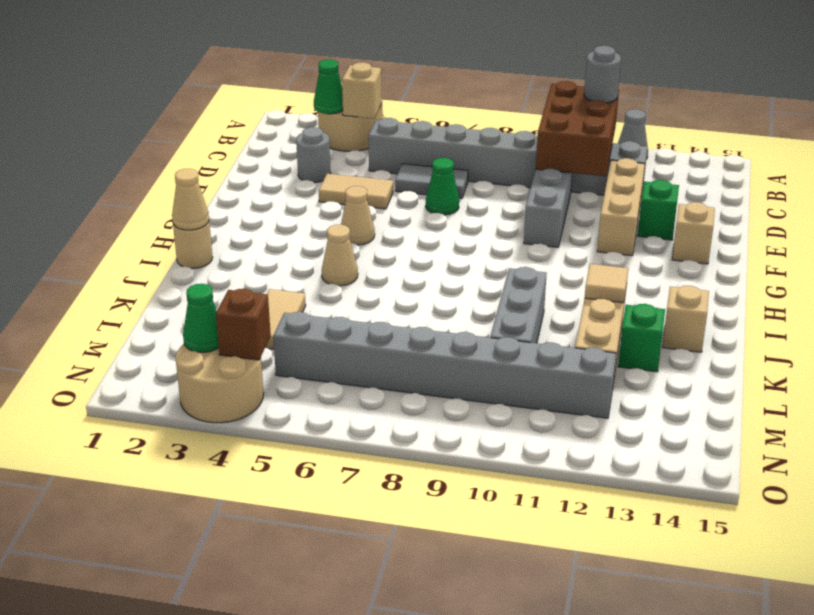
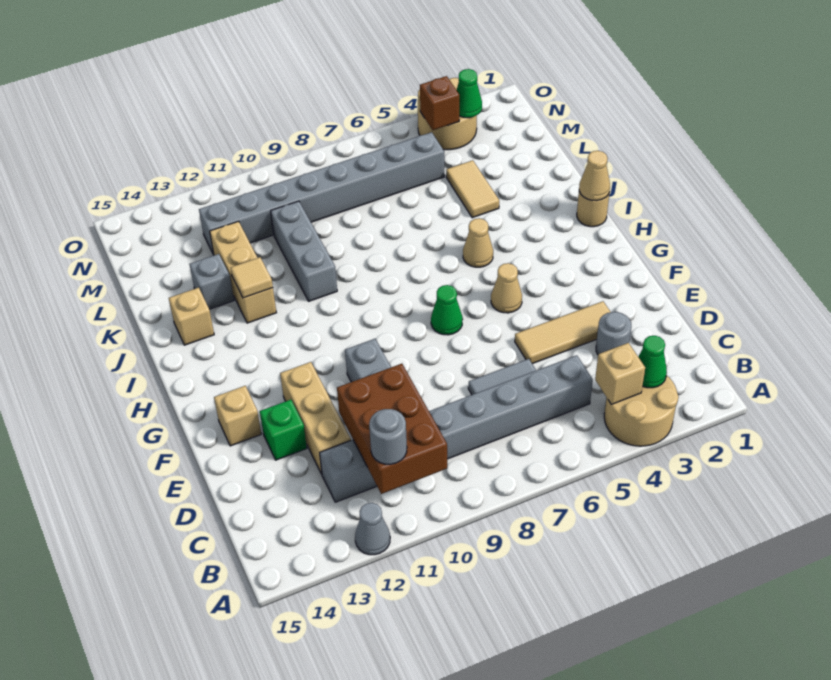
tan 1x2 tile [319,174,393,209] -> tan 1x3 tile [515,301,610,364]
green 1x1 cone [426,158,459,215] -> green 1x1 cone moved to [431,285,463,335]
green 1x1 brick [618,304,665,372] -> grey 1x1 brick [190,254,234,309]

